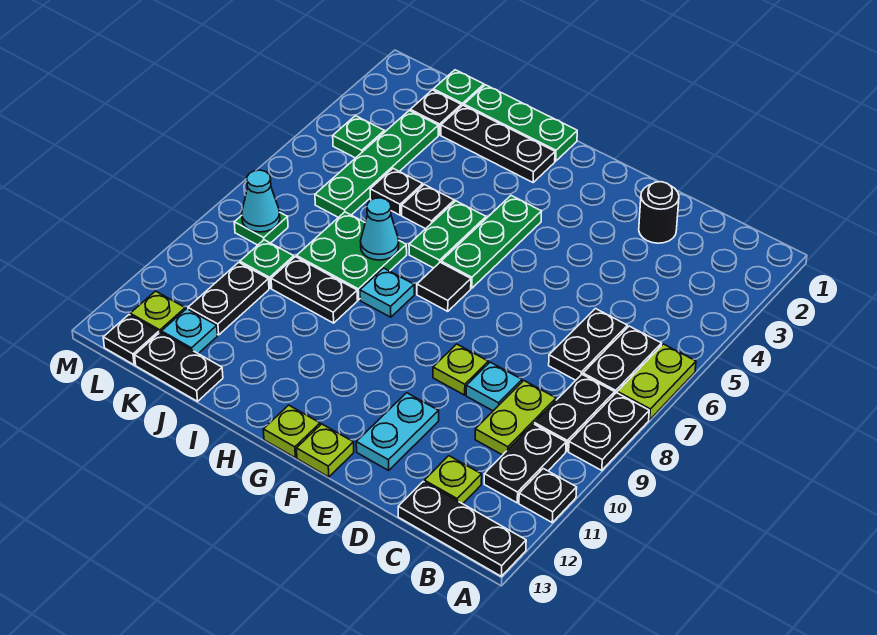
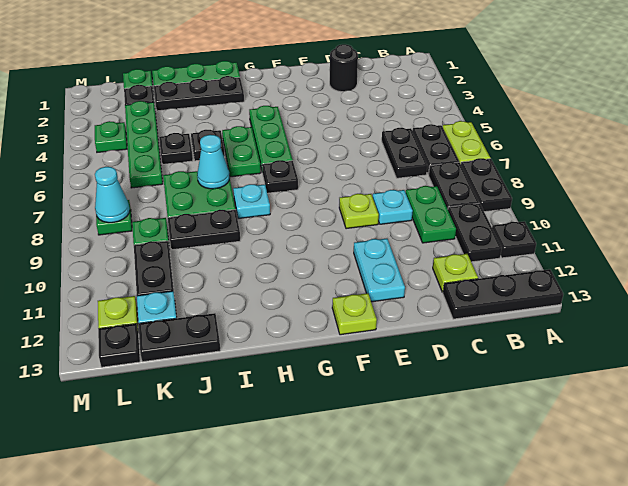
lime 1x2 plate [475,381,556,455] -> green 1x2 plate [406,186,456,243]
black 1x1 tile [417,262,471,311] -> black 1x1 plate [262,160,298,193]
lime 1x1 plate [263,405,320,458] -> none

